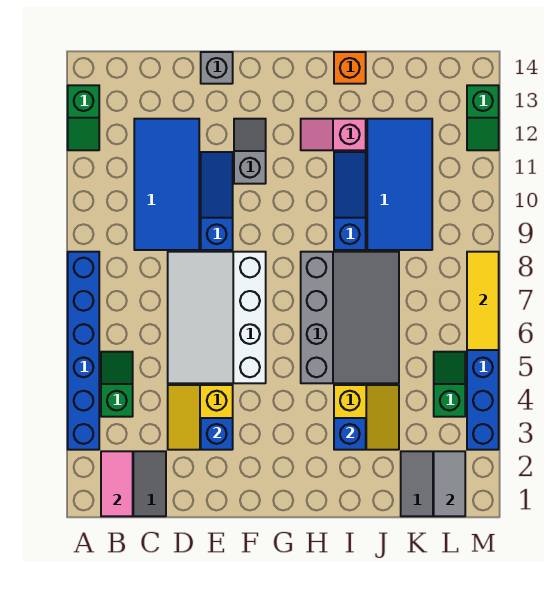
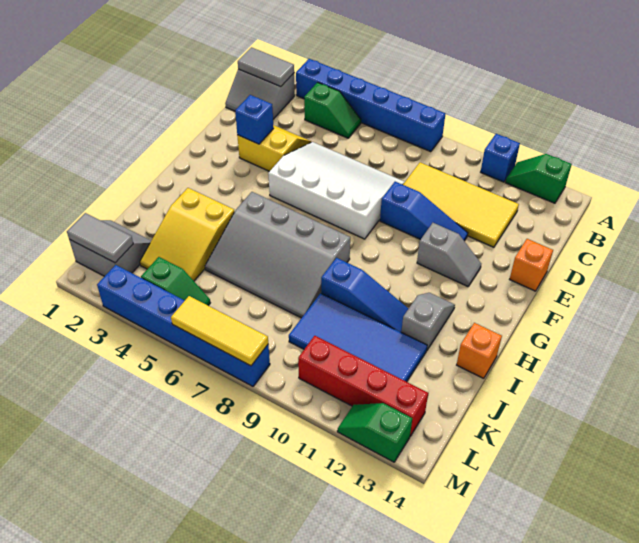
pink 1x2 tile [101,451,133,516] -> grey 1x2 tile [238,47,294,86]
blue 2x4 tile [134,119,199,250] -> yellow 2x4 tile [403,162,519,247]
grey 1x1 brick [201,52,233,84] -> orange 1x1 brick [510,239,553,291]
pink 1x2 slope [301,119,366,150] -> grey 1x2 slope [401,293,455,350]
yellow 2x2 slope [334,385,399,450] -> yellow 2x3 slope [140,188,235,281]
blue 1x1 brick [334,418,366,450] -> blue 1x1 brick moved to [481,134,520,182]
none -> red 1x4 brick [298,336,428,436]

